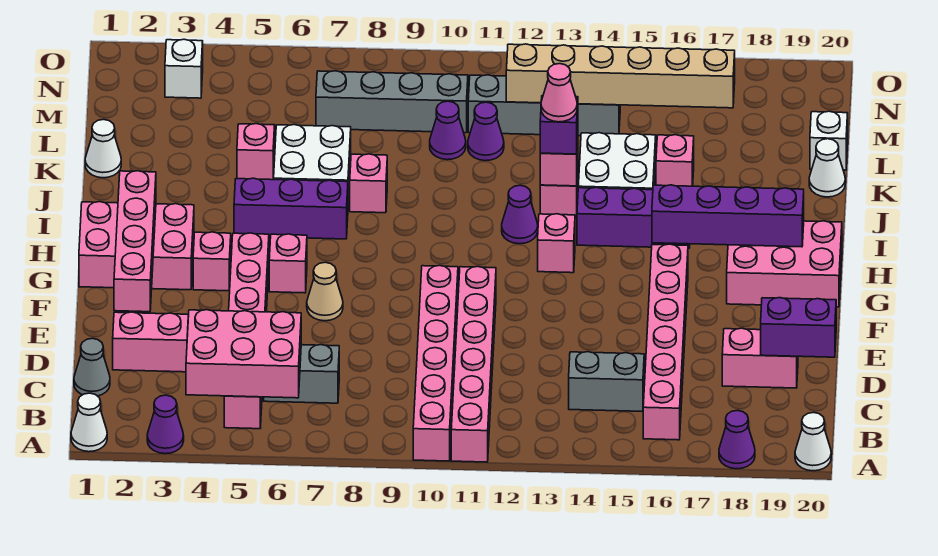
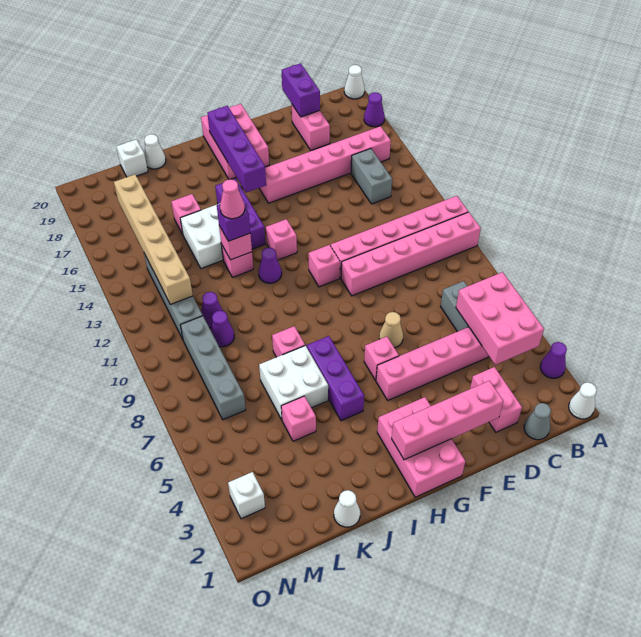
pink 1x1 brick [193,232,231,291] -> pink 1x1 brick moved to [309,245,340,287]

